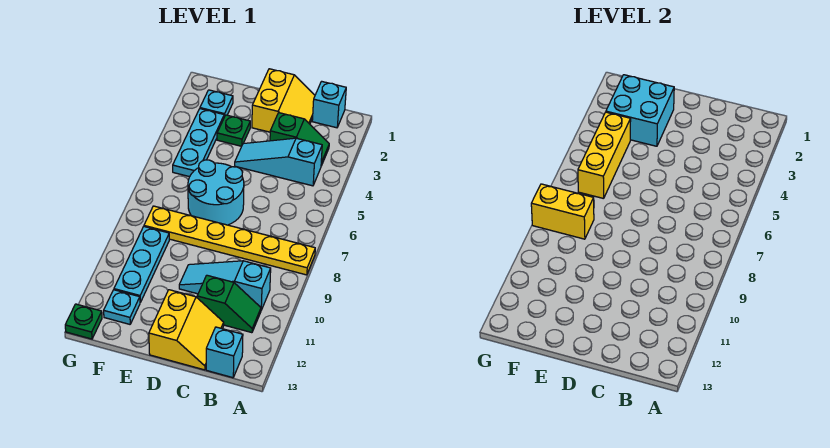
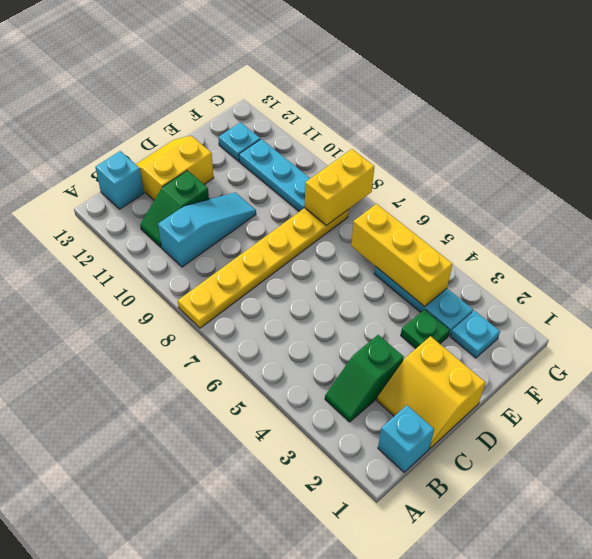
cyan 1x3 slope [235,138,322,186] -> none
yellow 2x2 slope [149,290,224,370] -> yellow 2x2 slope turned to [136,136,214,200]
cyan 2x2 round brick [188,160,244,225] -> none
cyan 2x2 brick [606,75,674,146] -> none
green 1x1 plate [65,304,102,339] -> none

